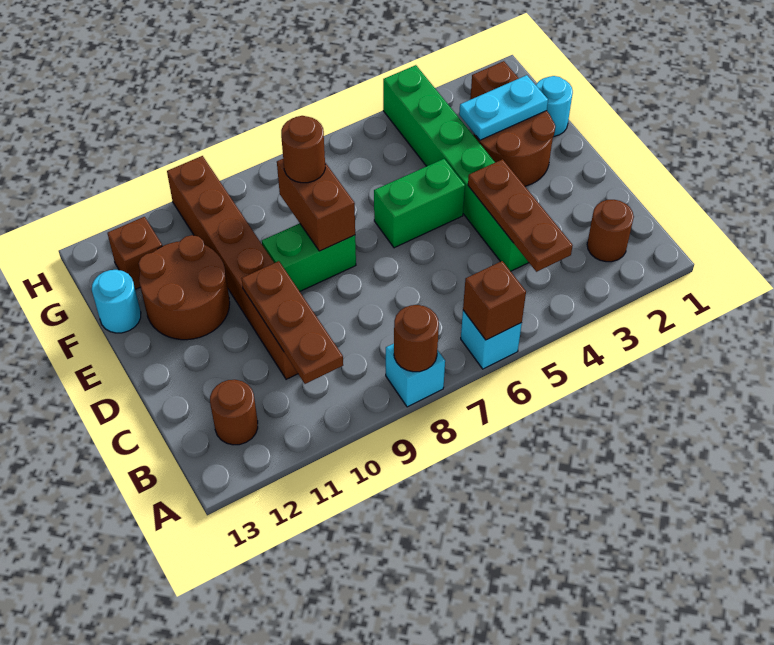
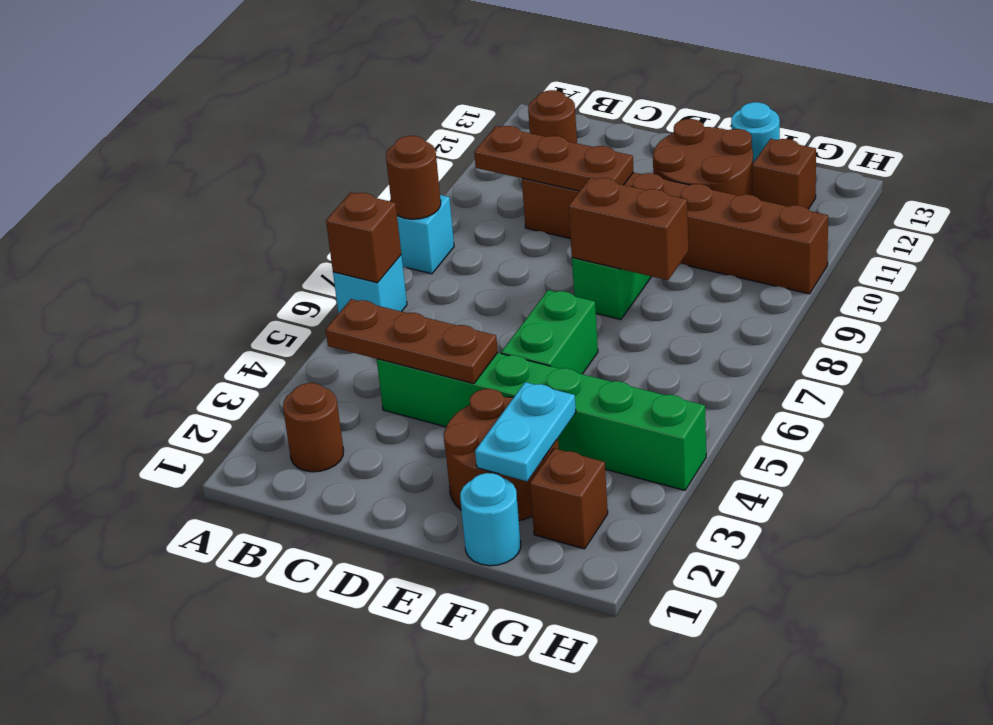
brown 1x1 round brick [281,116,325,183] -> none

